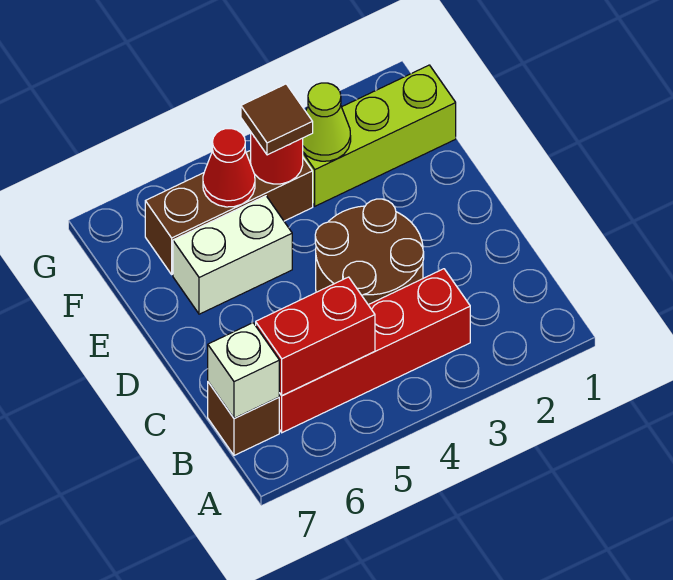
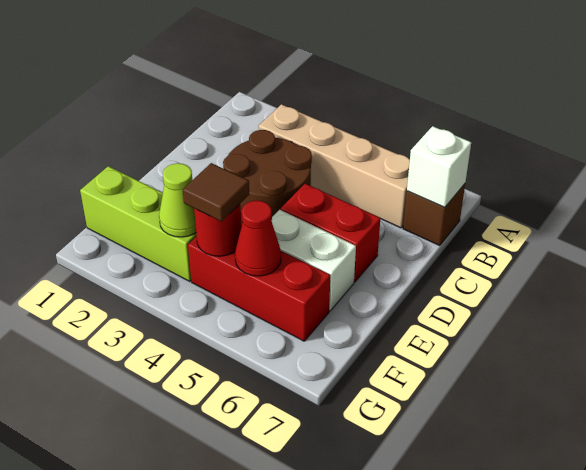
red 1x4 brick [279,269,470,433] -> tan 1x4 brick [259,104,410,228]
red 1x2 brick [256,277,375,396] -> red 1x2 brick moved to [281,184,380,282]
brown 1x3 brick [145,150,313,274] -> red 1x3 brick [188,236,330,341]

